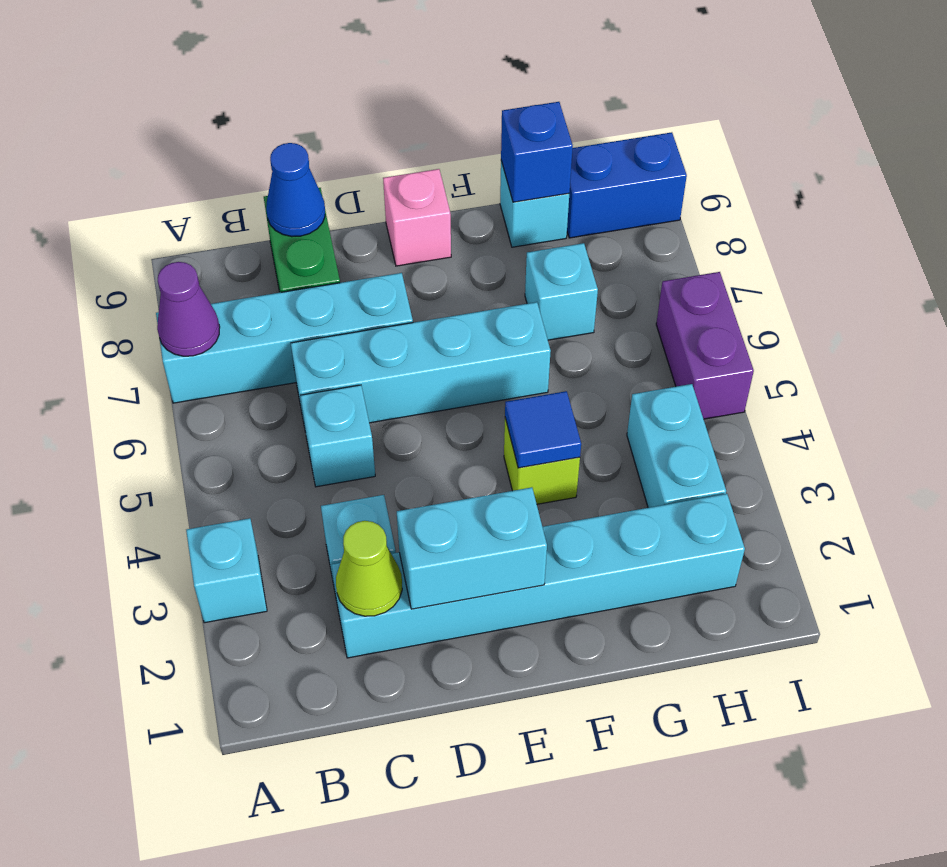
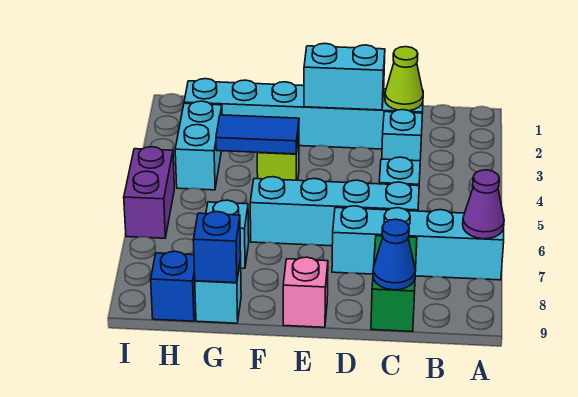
cyan 1x1 brick [186,518,267,623] -> none
blue 1x1 tile [505,391,581,468] -> blue 1x2 tile [216,115,299,154]
blue 1x2 brick [567,132,687,238] -> blue 1x1 brick [151,251,196,321]

